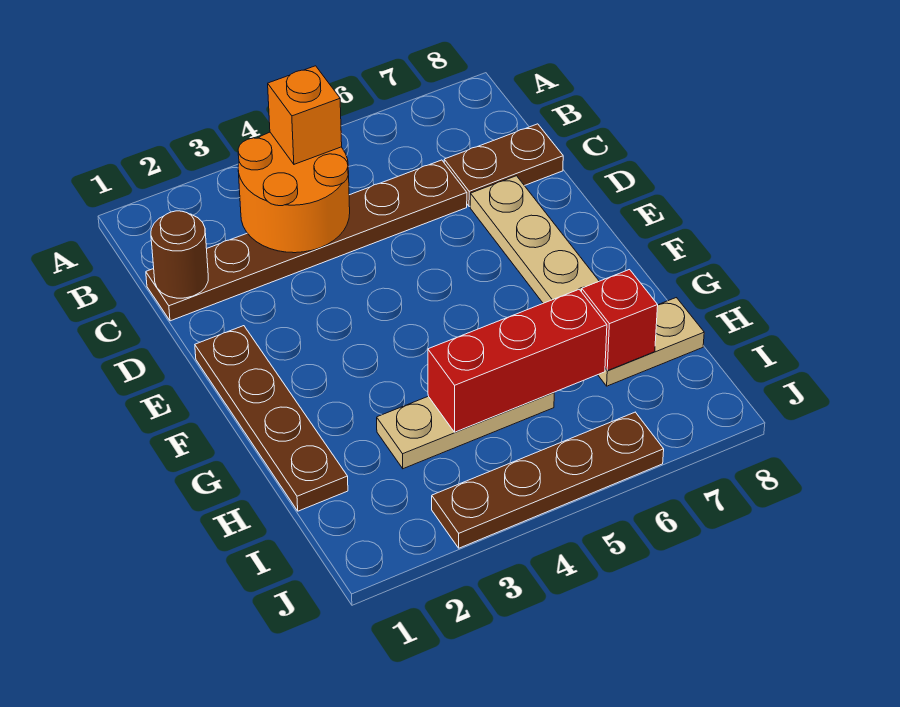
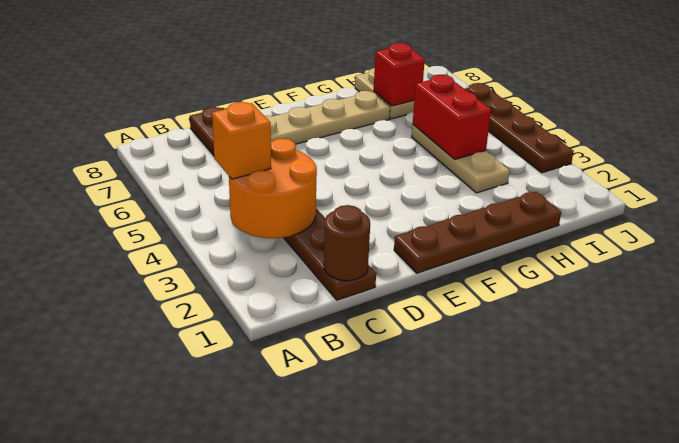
red 1x3 brick [428,289,607,432] -> red 1x2 brick [413,75,491,159]

